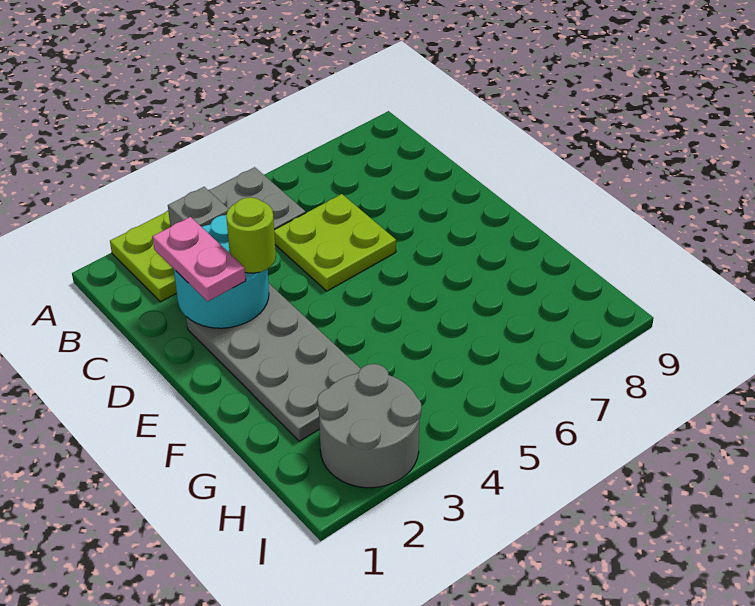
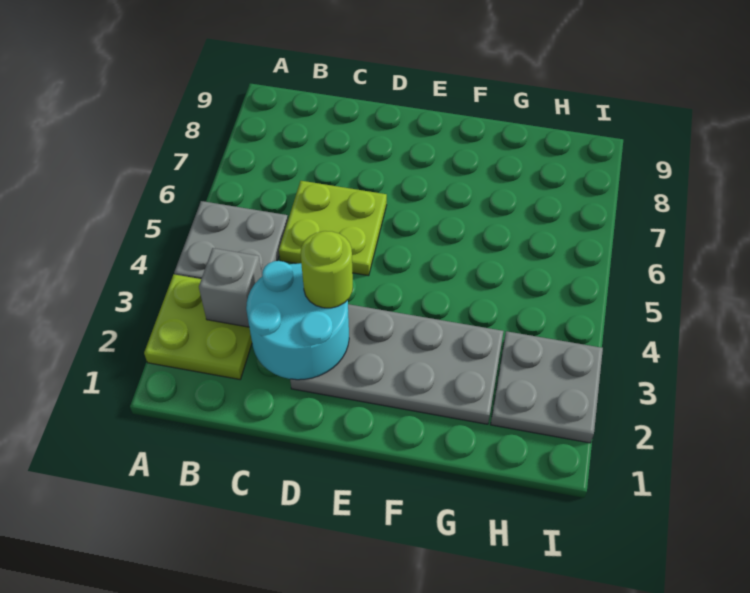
pink 1x2 plate [153,217,246,301] -> none
grey 2x2 round brick [317,364,421,488] -> grey 2x2 plate [491,331,603,443]

